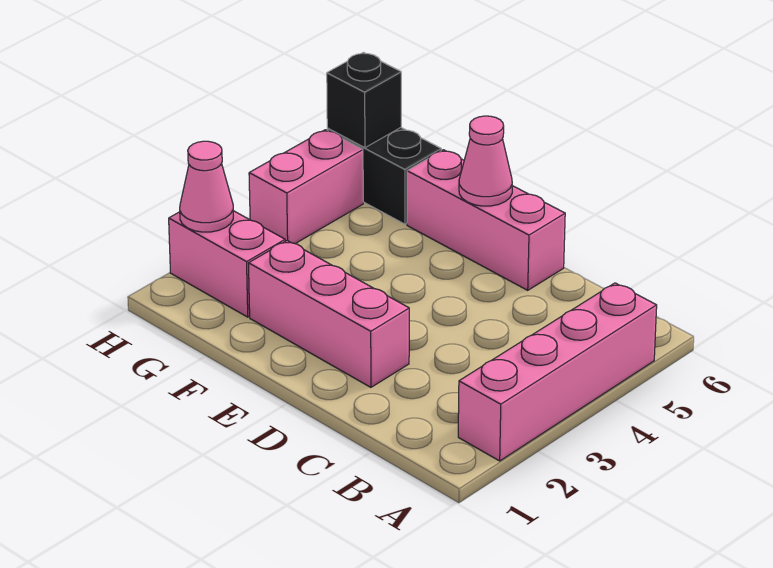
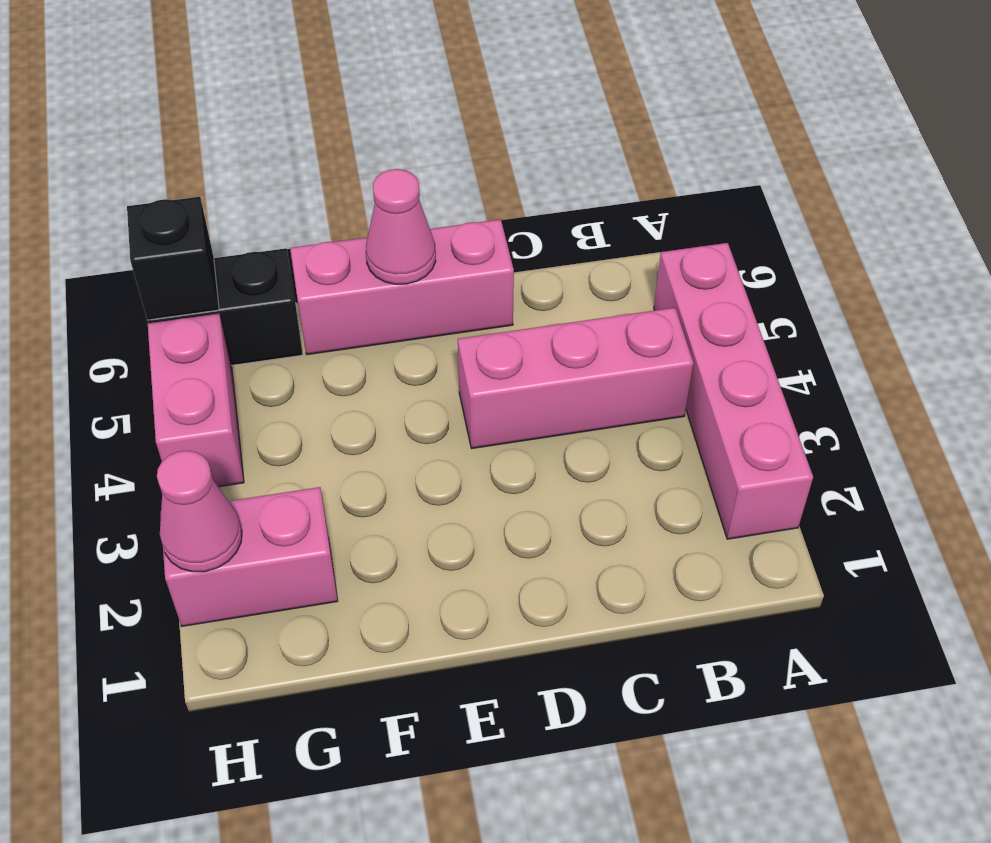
pink 1x3 brick [249,240,409,387] -> pink 1x3 brick moved to [458,308,693,449]

